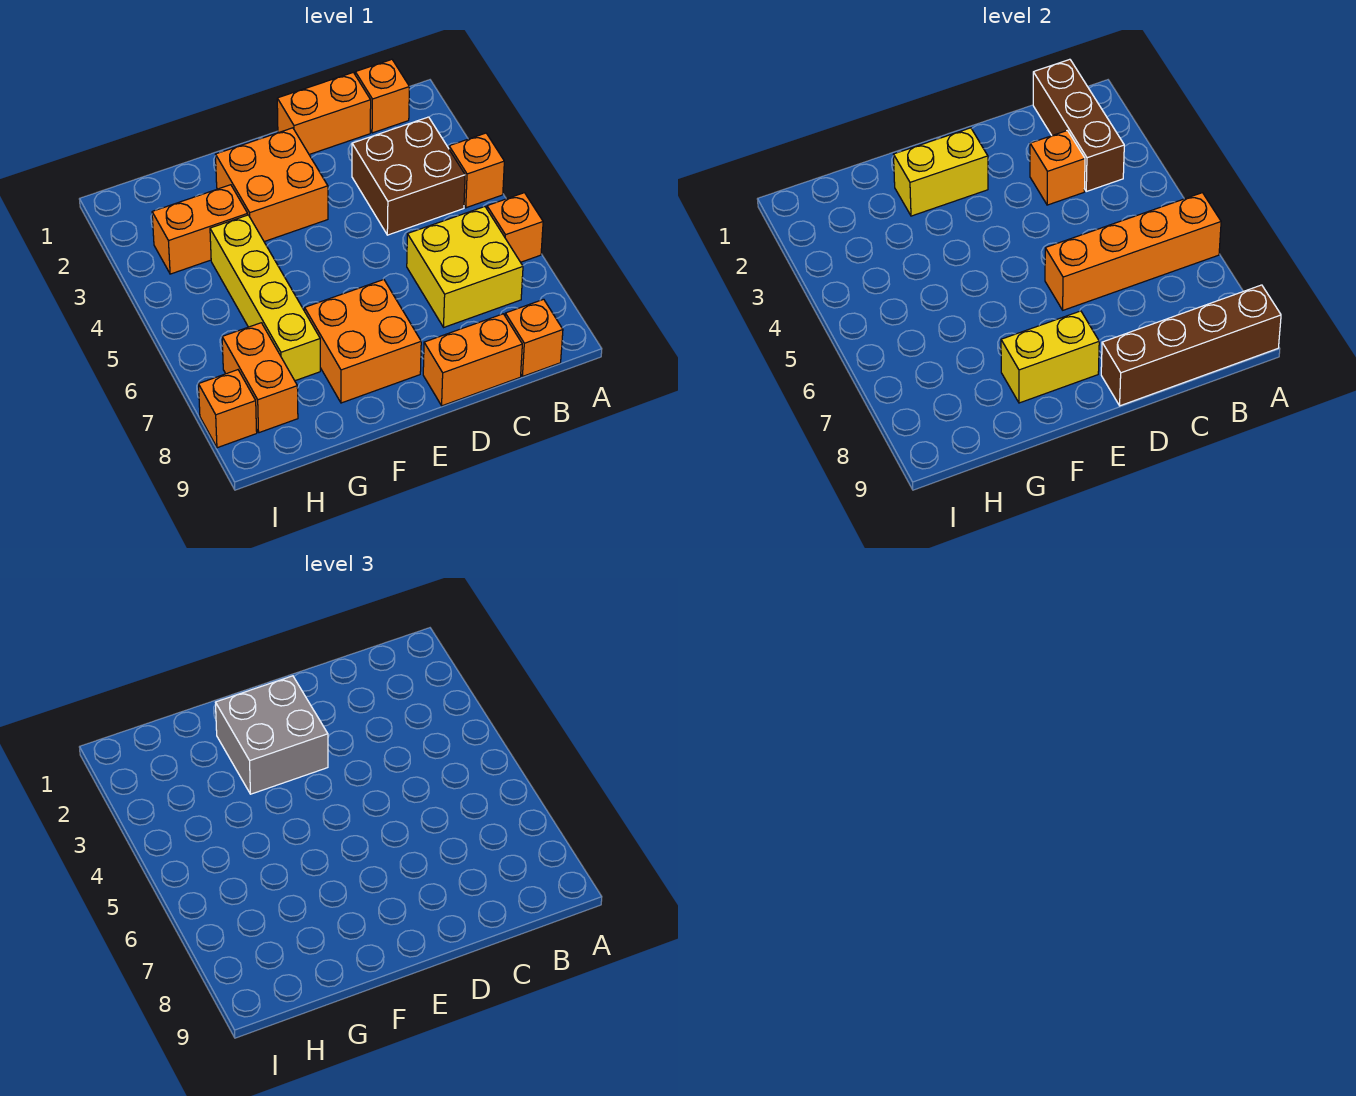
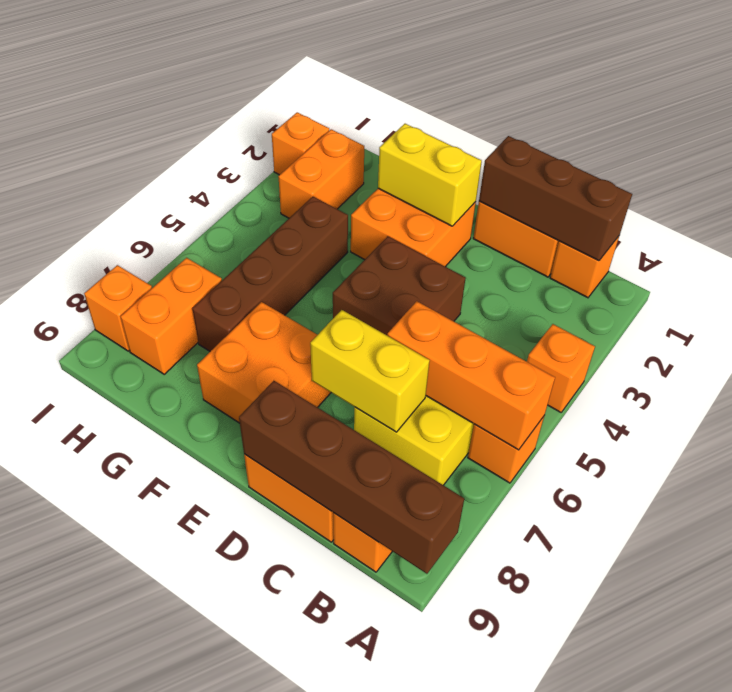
orange 1x4 brick [1045,193,1221,310] -> orange 1x3 brick [387,301,555,450]
brown 1x3 brick [1033,59,1124,191] -> brown 1x3 brick turned to [479,136,632,261]
brown 2x2 brick [352,117,465,235] -> brown 2x2 brick moved to [333,236,466,335]
orange 1x1 brick [1030,130,1085,205] -> orange 1x1 brick moved to [272,112,329,175]
grey 2x2 brick [216,676,328,794] -> none
yellow 1x2 brick [1001,311,1099,403] -> yellow 1x2 brick moved to [310,310,430,432]
orange 1x2 brick [152,185,248,274] -> orange 1x2 brick turned to [278,129,364,218]
yellow 1x4 brick [210,215,320,381] -> brown 1x4 brick [192,197,348,351]

